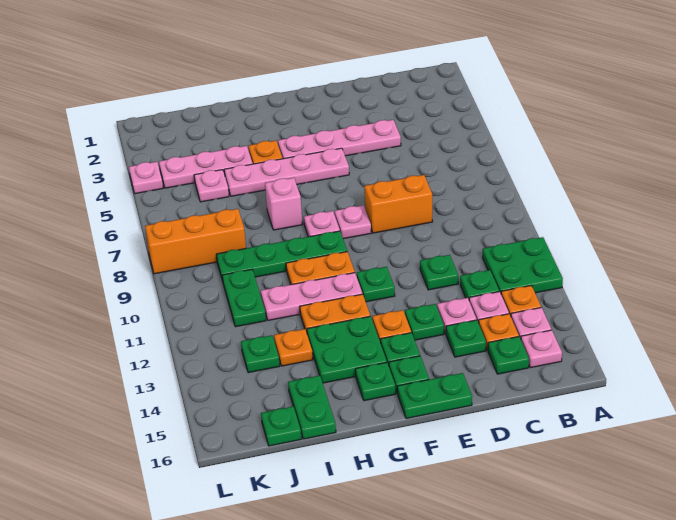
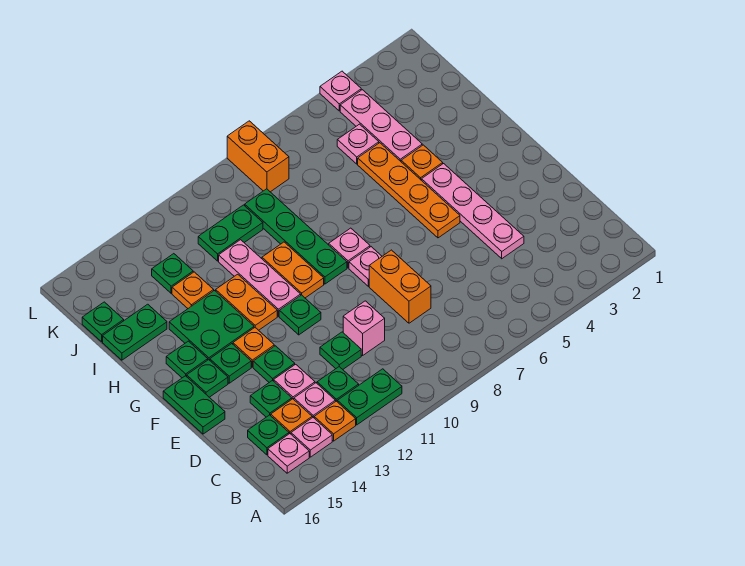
green 2x2 plate [483,237,563,293] -> green 1x2 plate [337,369,402,425]
pink 1x4 plate [224,148,349,196] -> orange 1x4 plate [358,143,460,238]
pink 1x1 brick [265,178,303,230] -> pink 1x1 brick moved to [343,301,385,356]
orange 1x3 brick [145,209,246,274] -> orange 1x2 brick [227,121,289,192]

